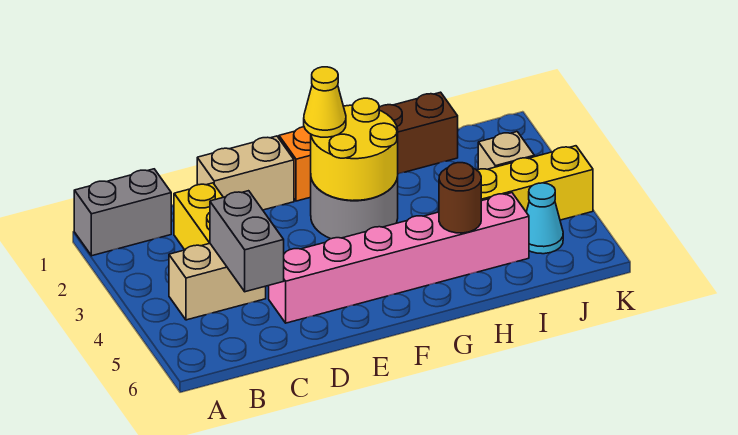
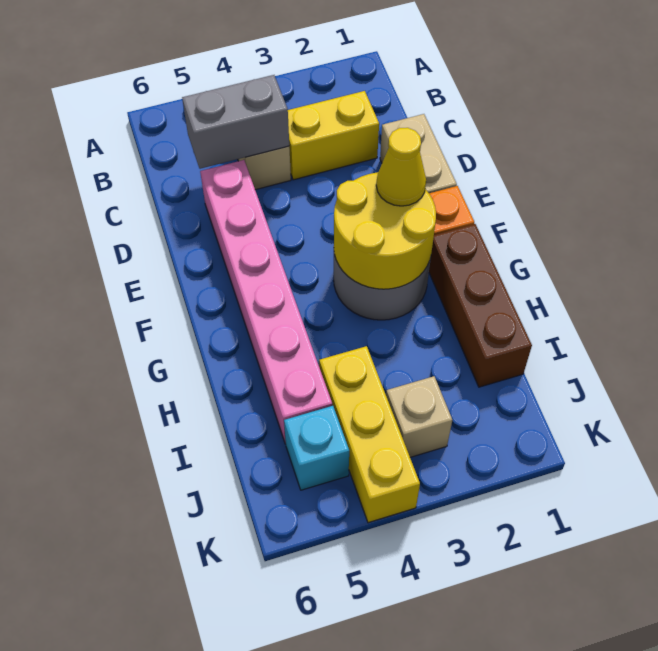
grey 1x2 brick [74,169,171,256] -> none
brown 1x1 round brick [439,163,481,233] -> none
cyan 1x1 cone [526,183,563,254] -> cyan 1x1 brick [284,406,349,490]

